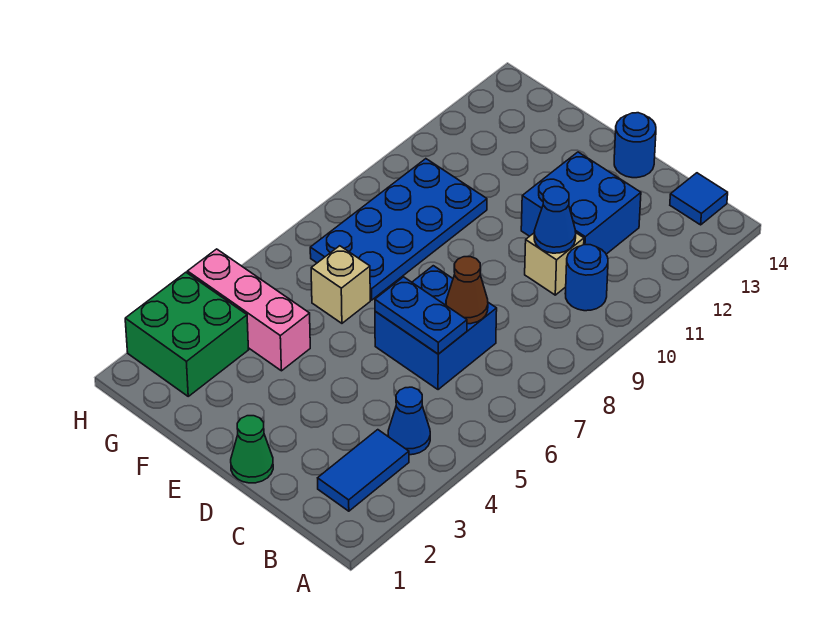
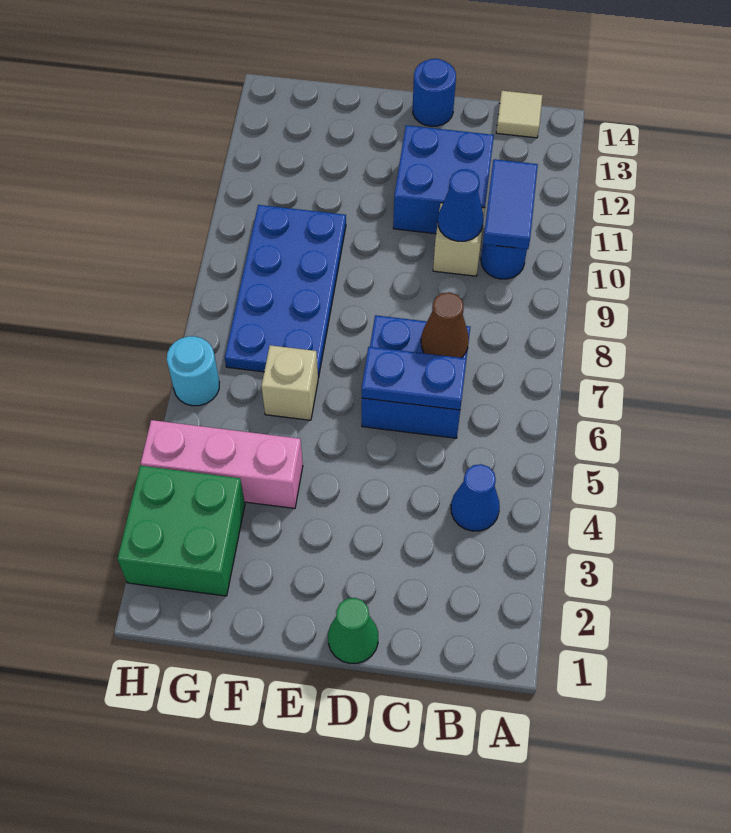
blue 1x2 tile [318,430,409,511] -> blue 1x2 tile moved to [483,159,538,249]
blue 1x1 tile [670,173,728,225] -> tan 1x1 tile [496,91,543,138]
none -> cyan 1x1 round brick [167,336,219,406]

